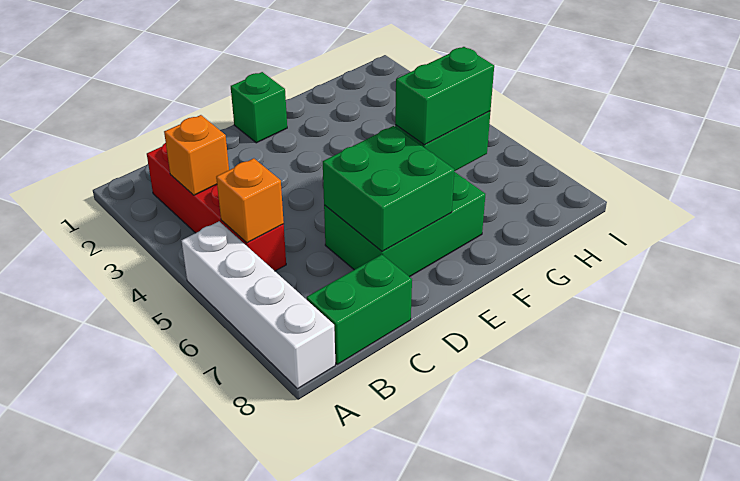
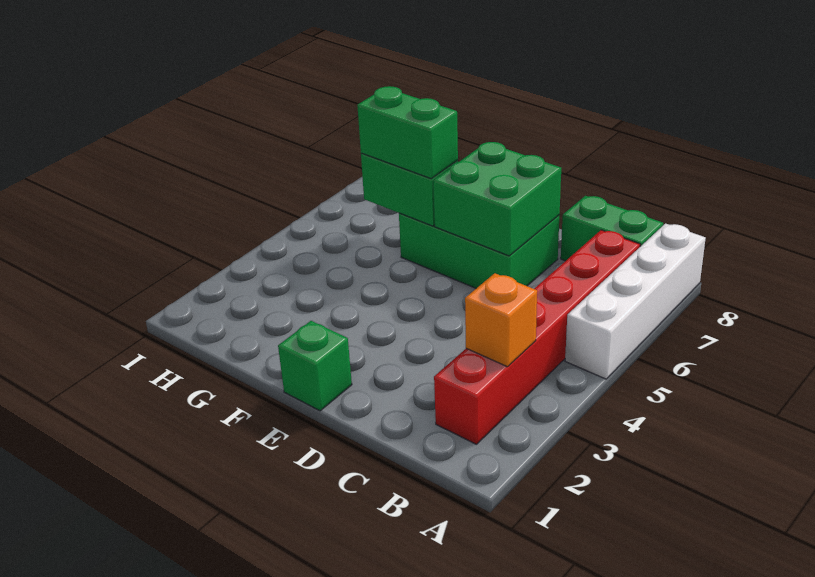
red 1x4 brick [147,143,286,271] -> red 1x6 brick [434,230,640,444]
orange 1x1 brick [216,158,284,243] -> none

